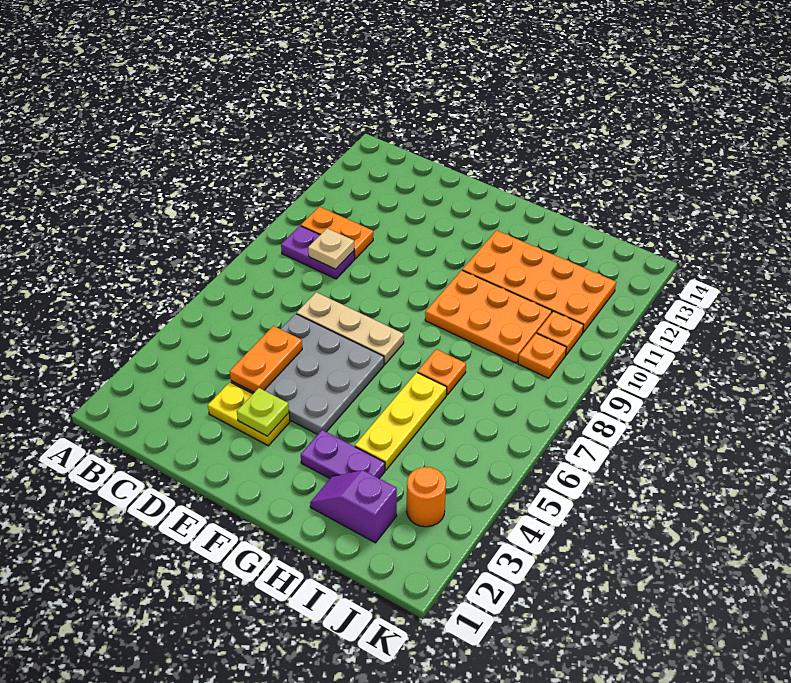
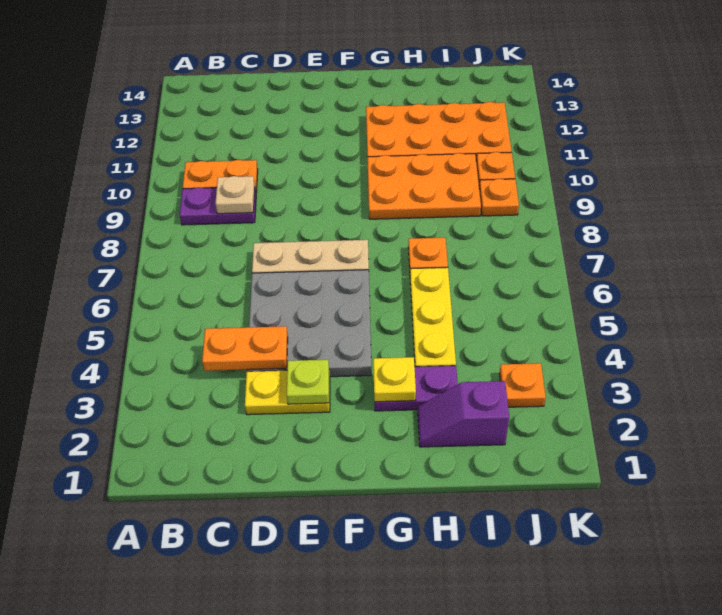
orange 1x2 plate [230,326,302,392] -> orange 1x2 plate turned to [202,326,288,371]
none -> yellow 1x1 plate [373,357,416,402]
orange 1x1 round brick [407,467,446,527] -> orange 1x1 plate [499,363,546,407]

